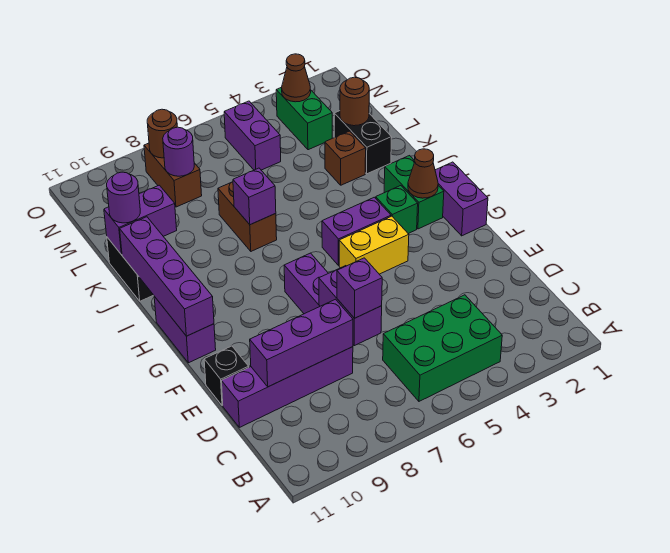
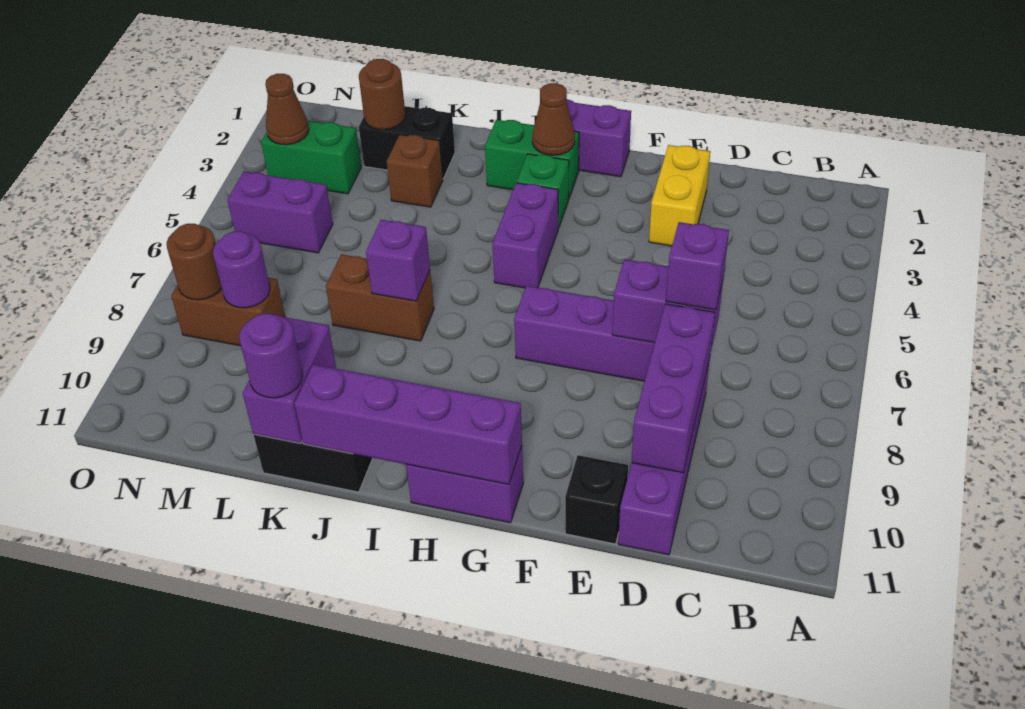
green 2x3 brick [383,295,502,401] -> none
yellow 1x2 brick [339,216,409,274] -> yellow 1x2 brick moved to [649,145,710,246]

